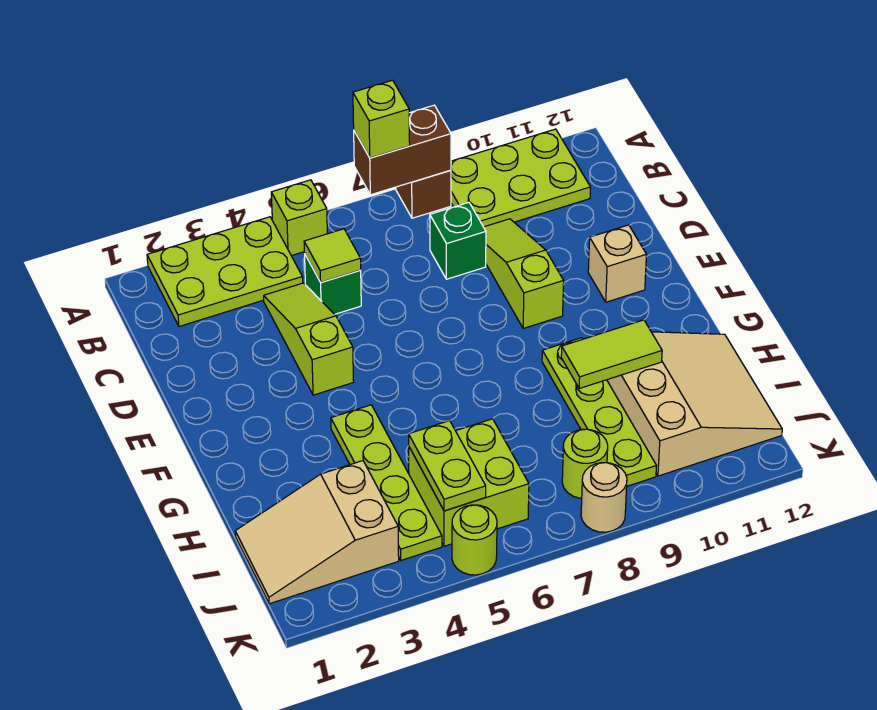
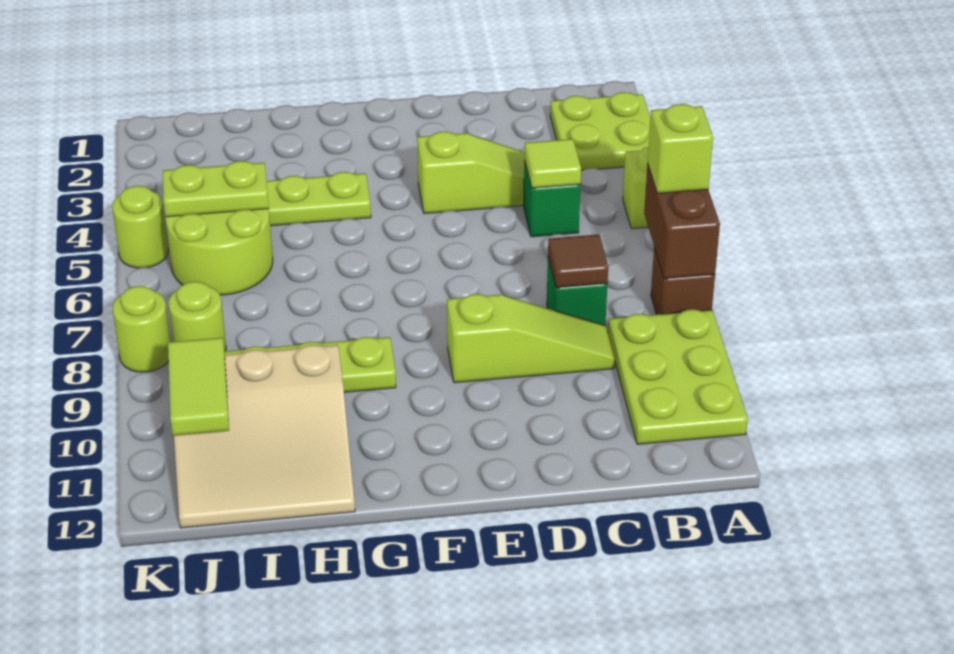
lime 2x3 plate [147,217,303,326] -> lime 2x2 plate [550,92,650,170]
none -> brown 1x1 tile [548,234,608,288]
tan 1x1 brick [588,225,647,302] -> none
lime 1x2 tile [561,320,662,388] -> lime 1x2 tile moved to [168,338,229,436]
tan 2x3 slope [235,461,399,604] -> none
lime 2x2 brick [409,419,529,546] -> lime 2x2 round brick [166,209,273,295]
tan 1x1 round brick [581,463,627,532] -> lime 1x1 round brick [113,286,170,372]

